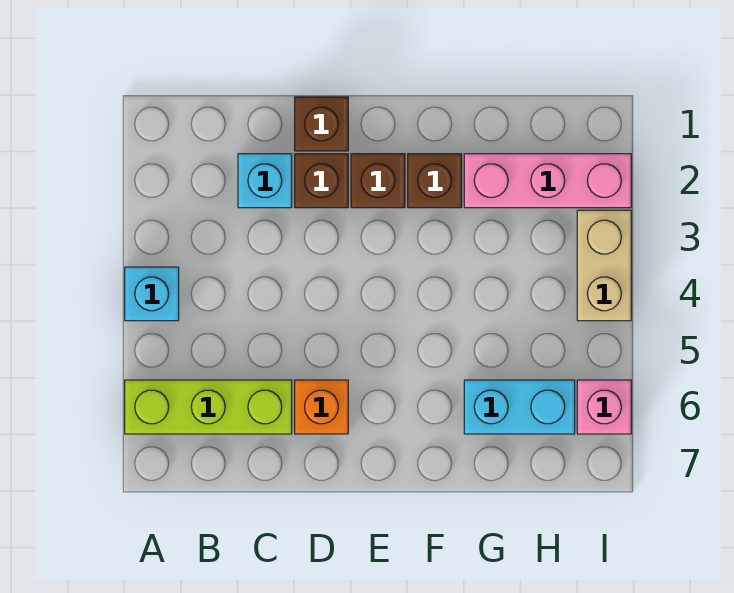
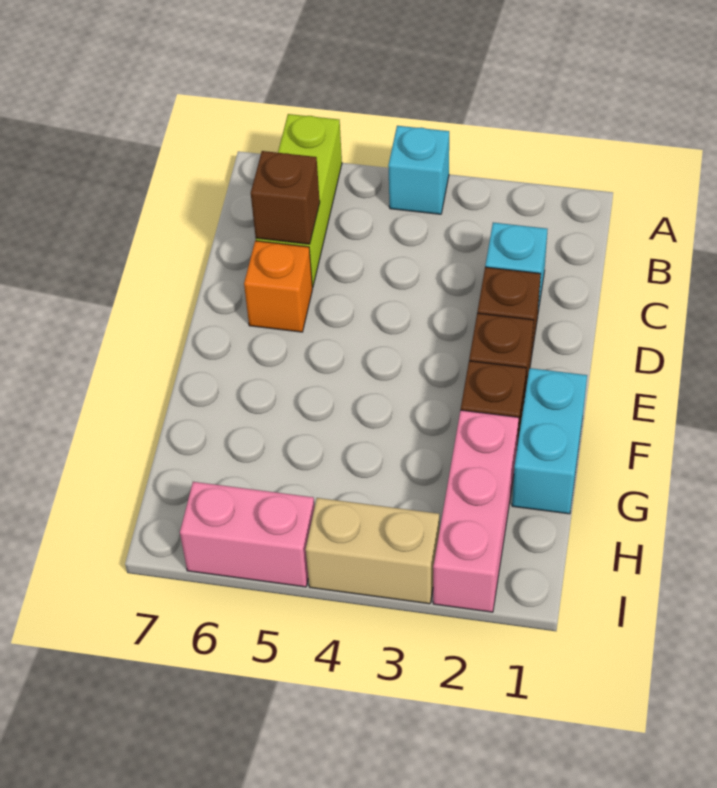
brown 1x1 brick [295,97,348,151] -> brown 1x1 brick moved to [251,151,320,244]
cyan 1x2 brick [464,380,575,434] -> cyan 1x2 brick moved to [512,368,587,514]
pink 1x1 brick [577,380,631,434] -> pink 1x2 brick [180,482,315,587]

